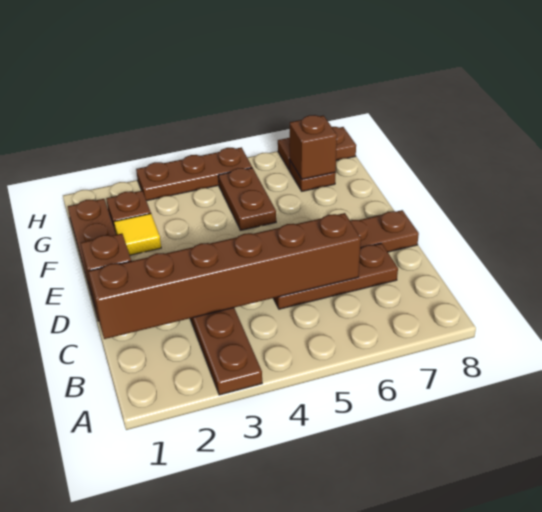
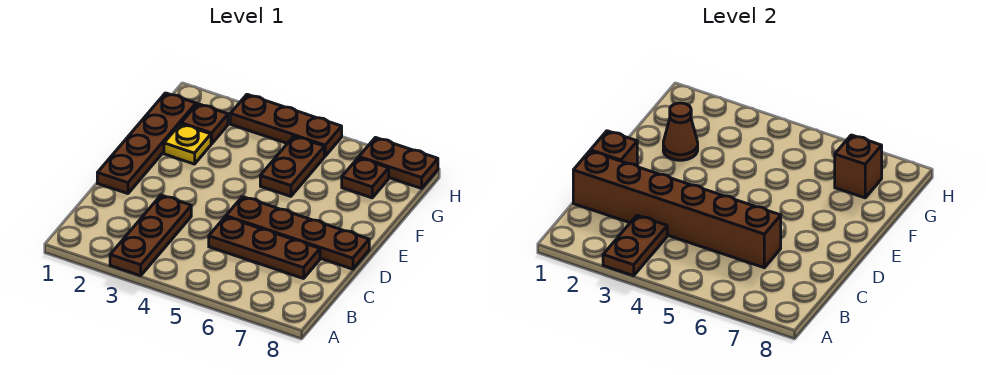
none -> brown 1x2 plate [603,215,667,276]
yellow 1x1 tile [114,213,161,255] -> yellow 1x1 plate [164,124,211,164]
none -> brown 1x1 cone [663,103,698,160]

